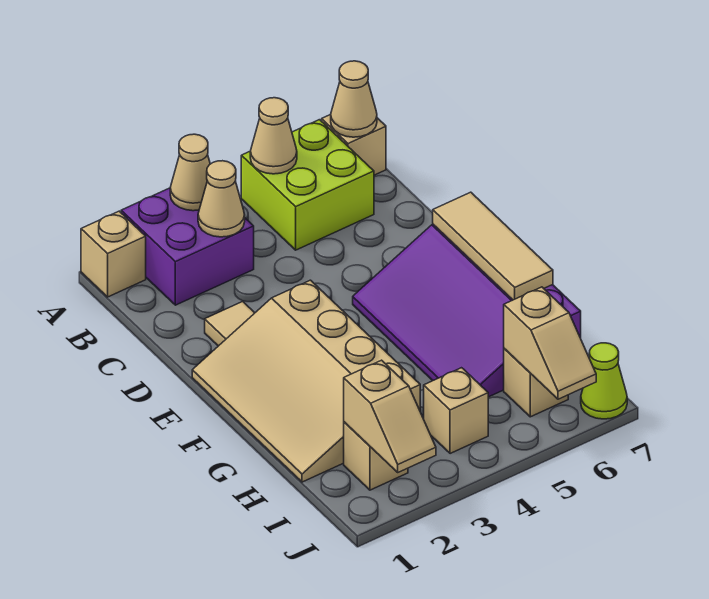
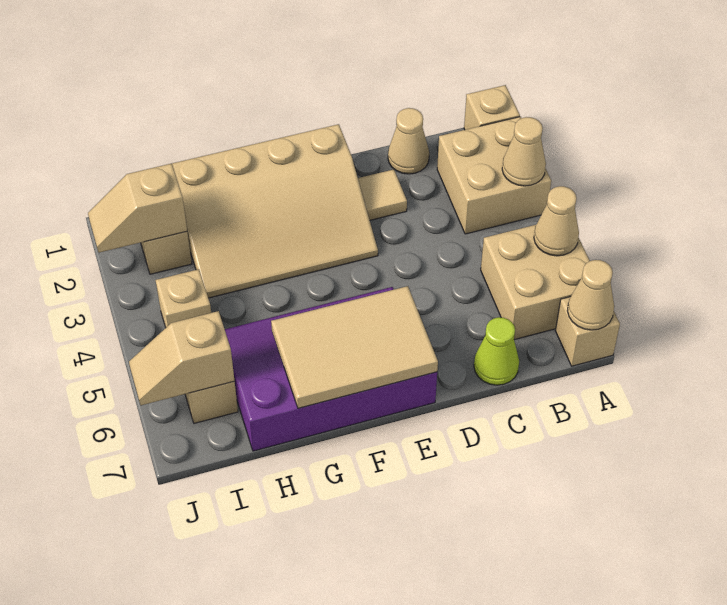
purple 2x2 brick [121,188,254,305] -> tan 2x2 brick [437,117,551,234]
lime 2x2 brick [241,120,374,250] -> tan 2x2 brick [481,225,590,340]
tan 1x1 cone [198,161,245,237] -> tan 1x1 cone moved to [388,108,429,174]
tan 3x4 slope [192,280,420,482] -> tan 3x4 slope turned to [172,124,378,298]
tan 1x3 tile [433,192,553,300] -> tan 2x3 tile [271,286,438,408]
lime 1x1 cone [581,343,627,419] -> lime 1x1 cone moved to [474,317,519,385]

